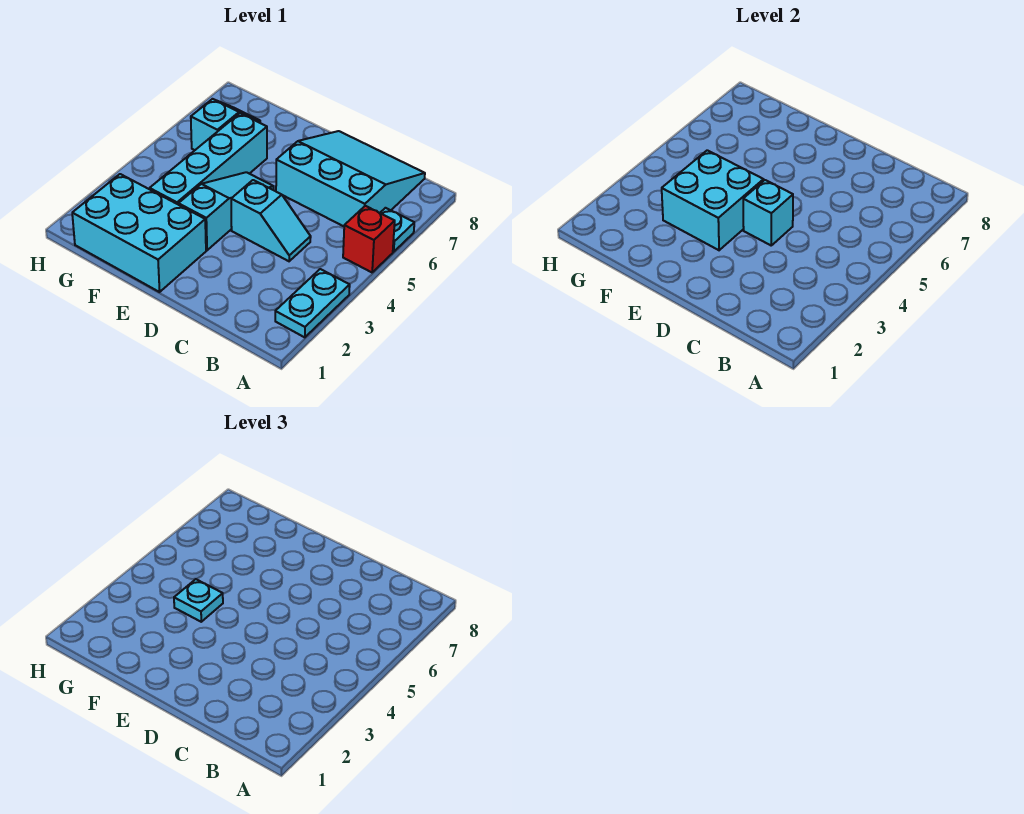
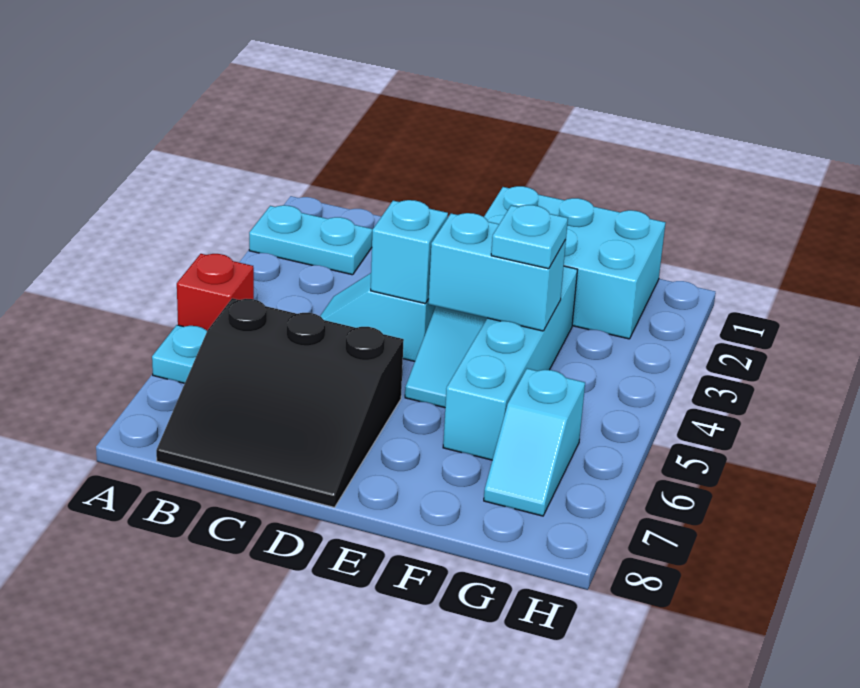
cyan 1x2 plate [275,269,350,337] -> cyan 1x2 plate turned to [249,205,373,275]
cyan 3x3 slope [276,131,425,226] -> black 3x3 slope [156,298,404,507]
cyan 2x2 brick [662,150,764,250] -> cyan 1x2 brick [428,213,566,331]

